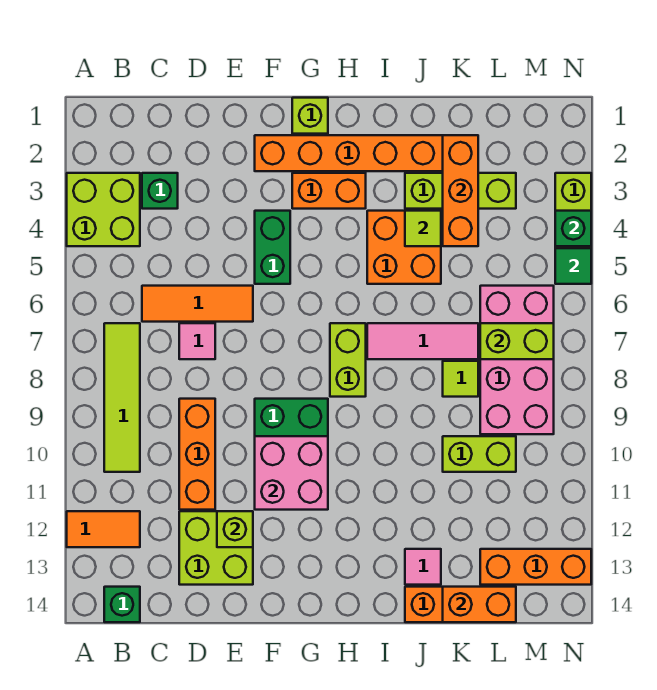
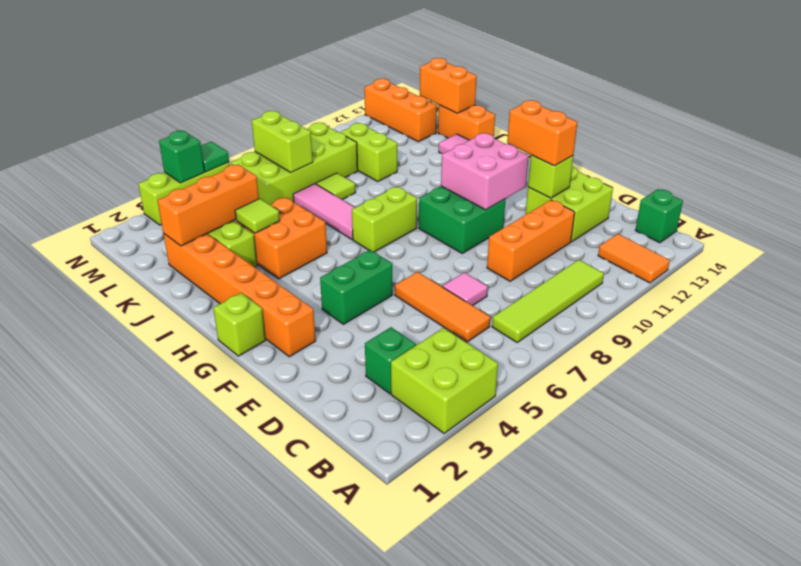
orange 1x2 brick [292,173,366,209] -> orange 1x2 brick moved to [507,100,577,166]
pink 2x4 brick [480,286,554,434] -> lime 2x4 brick [231,123,358,205]

